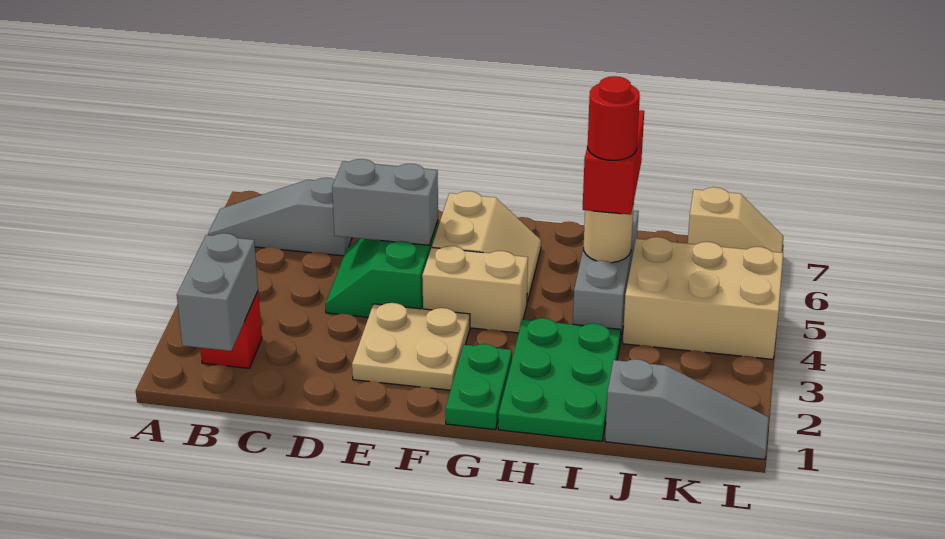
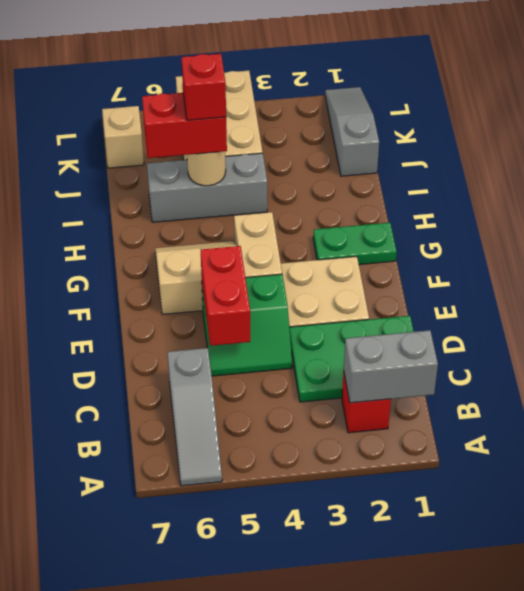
grey 1x2 brick [332,159,438,245] -> red 1x2 brick [201,246,250,346]
green 2x3 plate [498,318,621,441] -> green 2x3 plate moved to [289,316,414,402]
red 1x1 round brick [588,76,640,160] -> red 1x1 brick [182,54,226,120]

